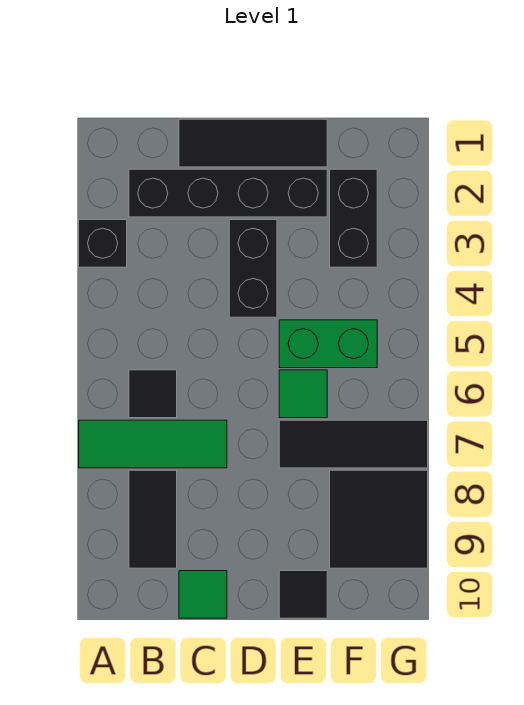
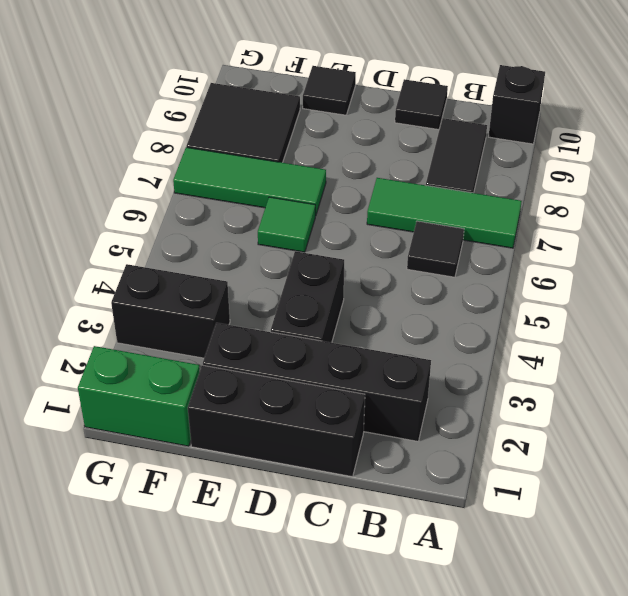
black 1x1 brick [79,220,127,267] -> black 1x1 brick moved to [489,65,545,144]
black 1x3 tile [179,119,327,167] -> black 1x3 brick [188,365,365,477]
green 1x1 tile [179,571,227,618] -> black 1x1 tile [395,79,448,130]
green 1x2 brick [279,320,377,368] -> green 1x2 brick moved to [78,346,200,446]
black 1x3 tile [279,420,428,468] -> green 1x3 tile [173,147,326,216]
black 1x2 brick [330,169,377,267] -> black 1x2 brick turned to [111,264,230,358]

